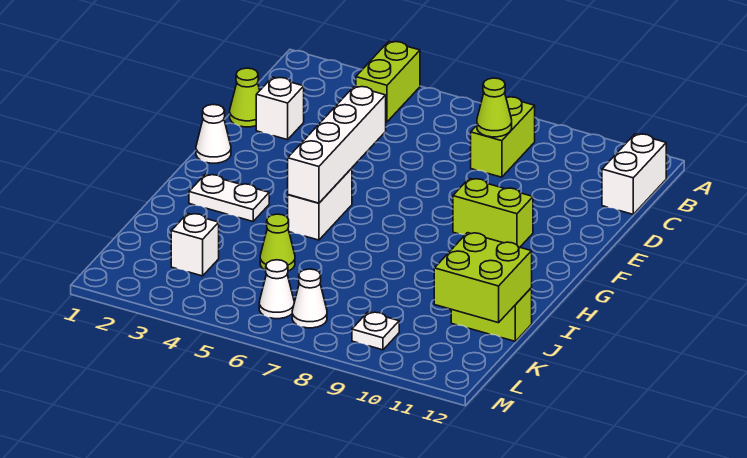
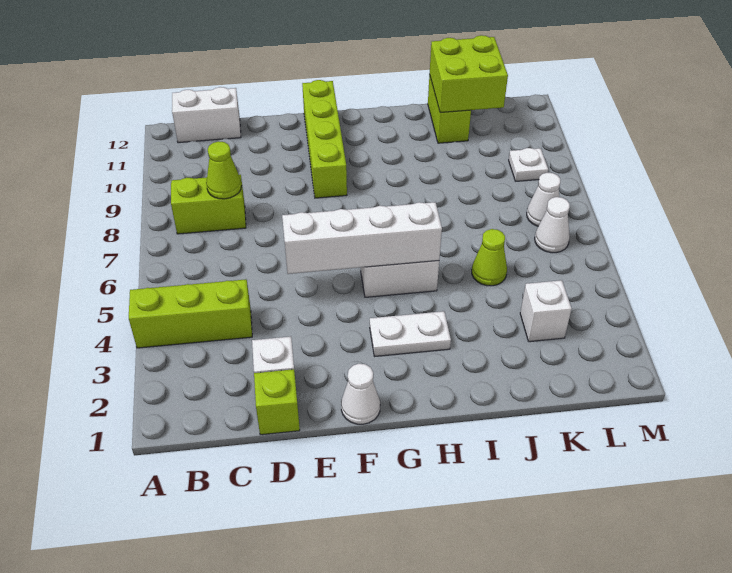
lime 1x2 brick [356,41,420,122] -> lime 1x3 brick [129,279,252,348]
lime 1x1 cone [230,68,260,127] -> lime 1x1 brick [254,369,300,435]
lime 1x2 brick [453,179,533,247] -> lime 1x4 brick [302,80,347,198]
white 1x2 plate [189,174,269,221] -> white 1x2 plate turned to [370,311,451,356]

